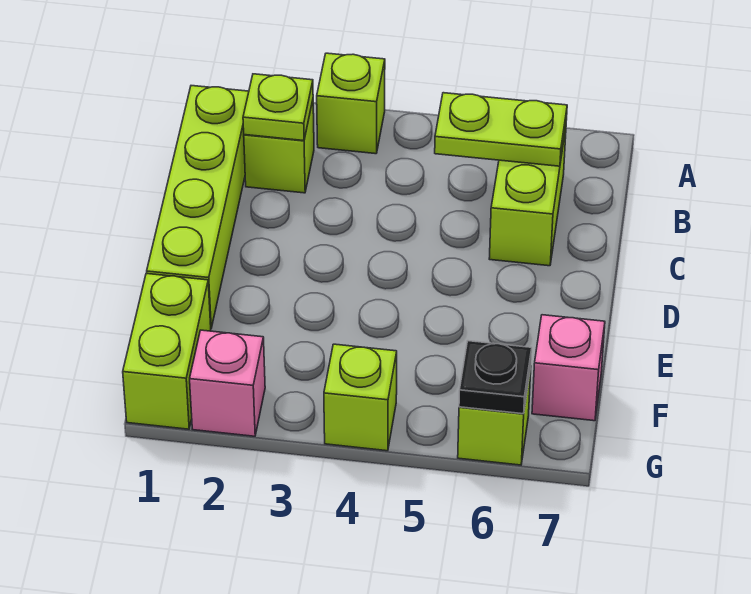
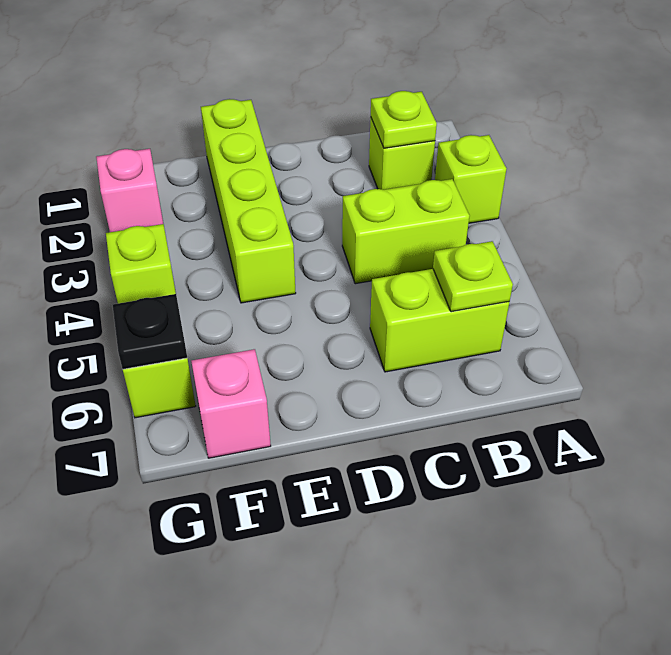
lime 1x4 brick [147,86,249,328] -> lime 1x4 brick turned to [201,99,296,303]
lime 1x2 plate [435,93,567,166] -> lime 1x1 plate [433,241,513,312]
lime 1x2 brick [123,273,211,429] -> lime 1x2 brick moved to [342,179,469,284]

